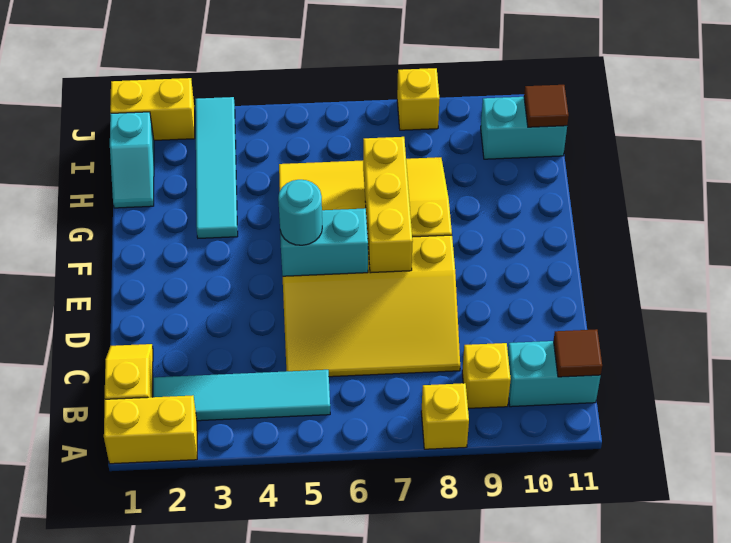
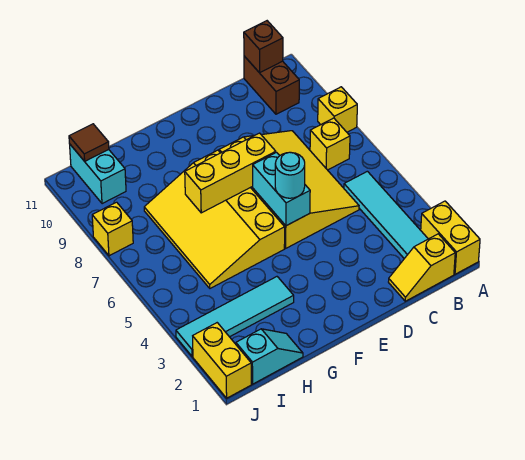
yellow 1x1 brick [462,343,511,408] -> yellow 1x1 brick moved to [310,118,350,170]
cyan 1x2 brick [508,341,601,407] -> brown 1x2 brick [244,56,299,114]
brown 1x1 tile [554,329,602,377] -> brown 1x1 brick [244,21,283,73]

